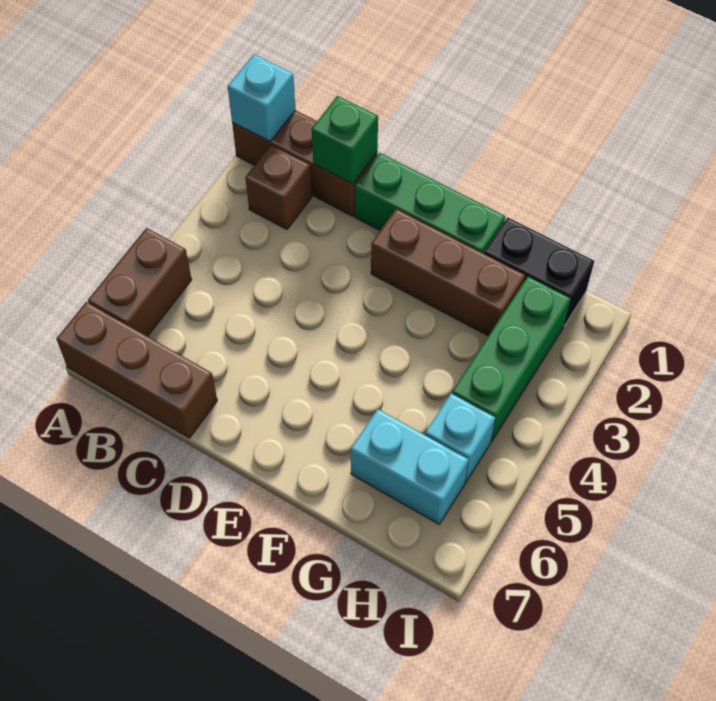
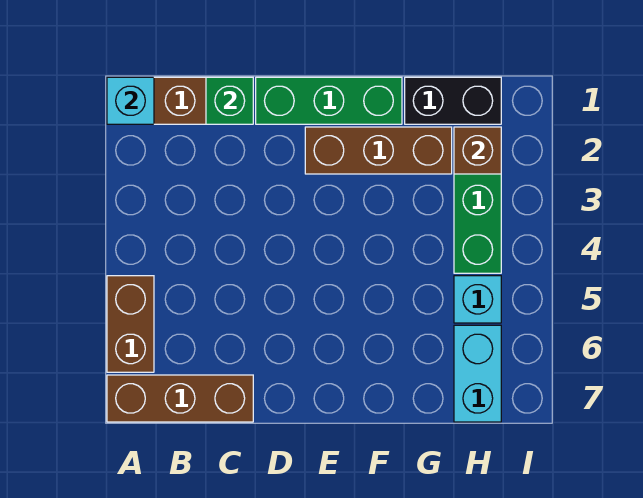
brown 1x1 brick [245,145,312,229] -> brown 1x1 brick moved to [454,127,501,174]
cyan 1x2 brick [351,409,469,524] -> cyan 1x2 brick turned to [454,325,501,422]

